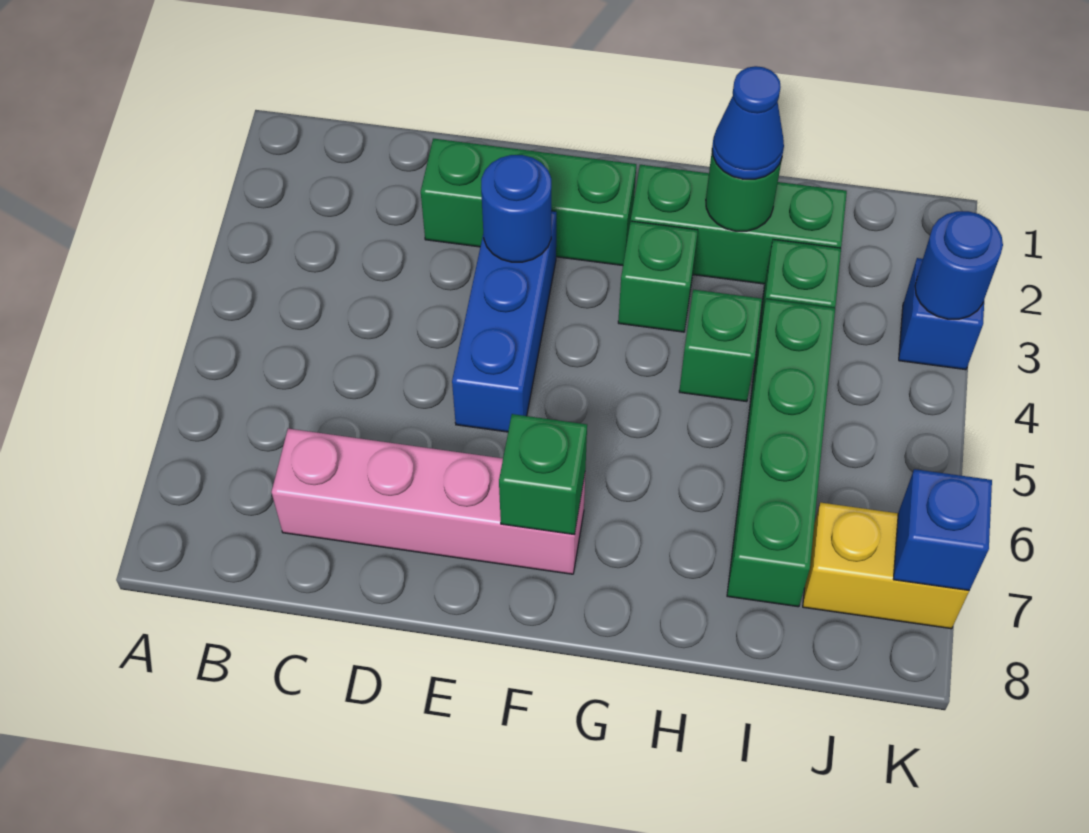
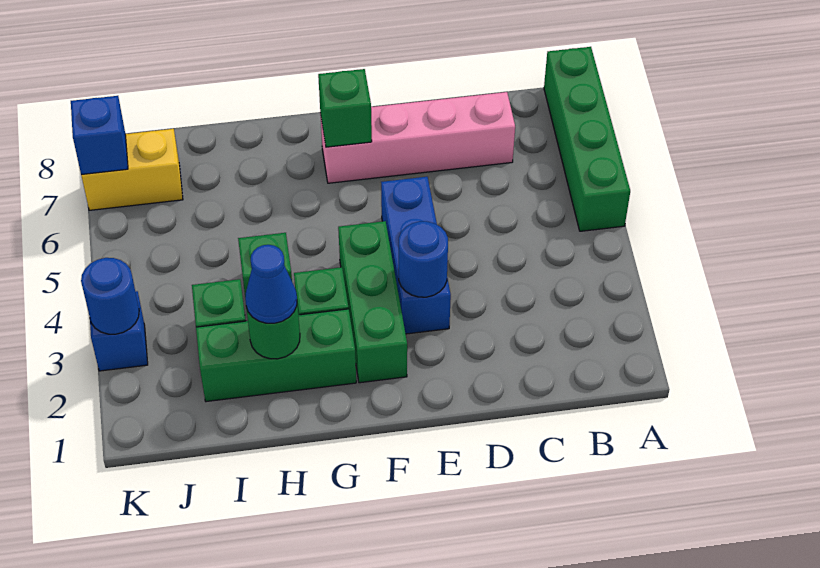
green 1x3 brick [421,139,636,266] -> green 1x3 brick turned to [338,221,407,383]
green 1x4 brick [727,299,835,607] -> green 1x4 brick moved to [544,47,630,231]

